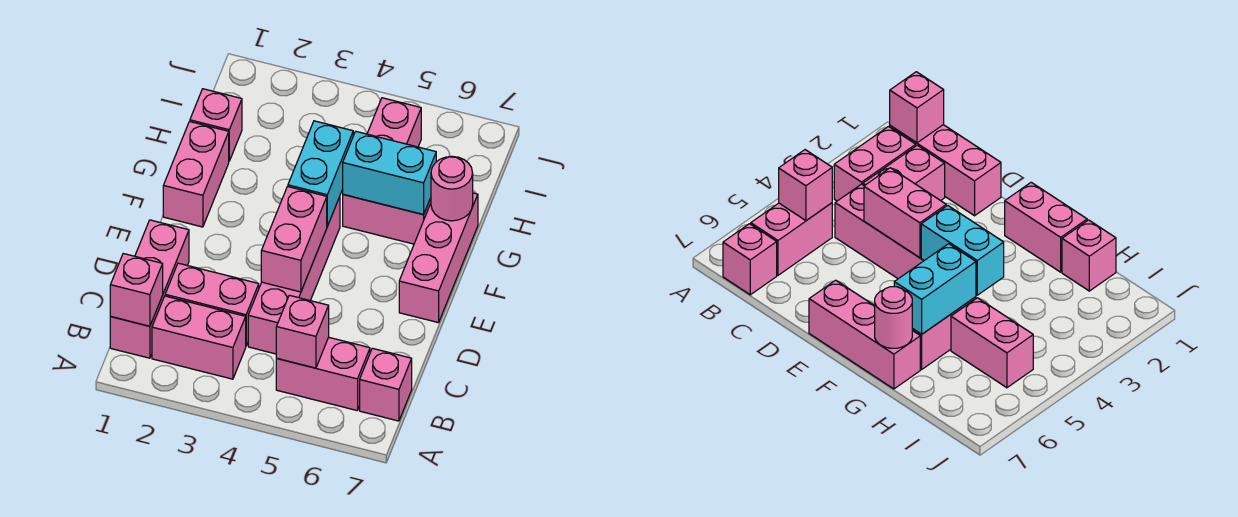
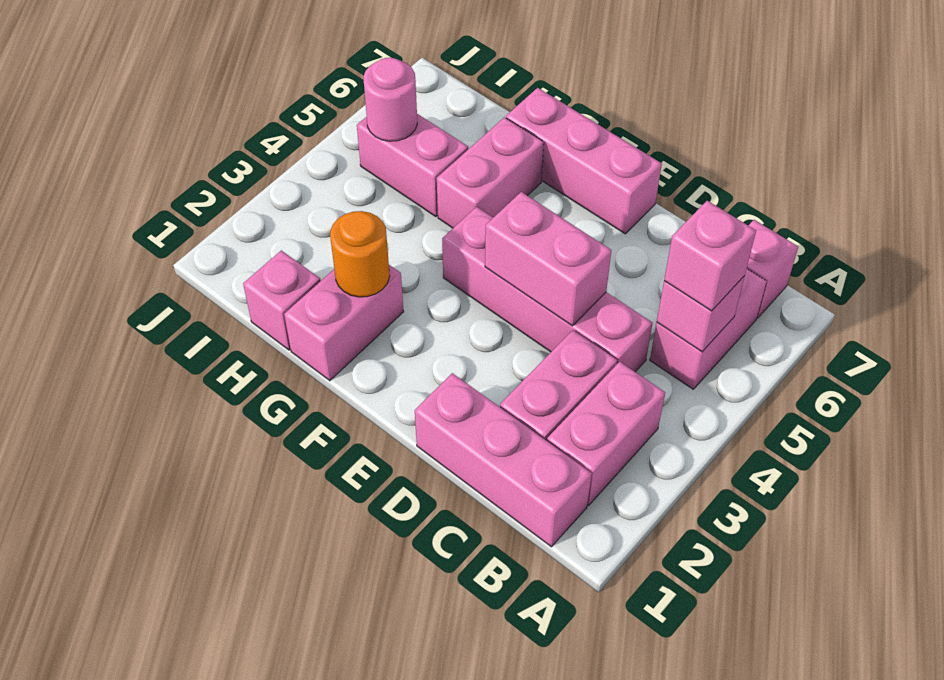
pink 1x1 brick [110,254,163,326] -> pink 1x1 brick moved to [664,201,756,311]
pink 1x2 brick [163,122,229,227] -> pink 1x2 brick turned to [284,265,404,381]
cyan 1x2 brick [288,121,353,226] -> none
none -> orange 1x1 round brick [330,211,390,297]
cyan 1x2 brick [343,131,436,215] -> none
pink 1x1 round brick [431,156,473,221] -> pink 1x1 round brick moved to [363,58,417,141]

